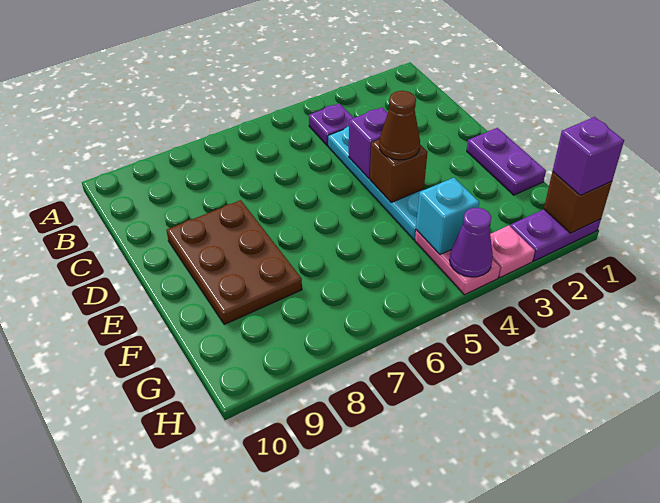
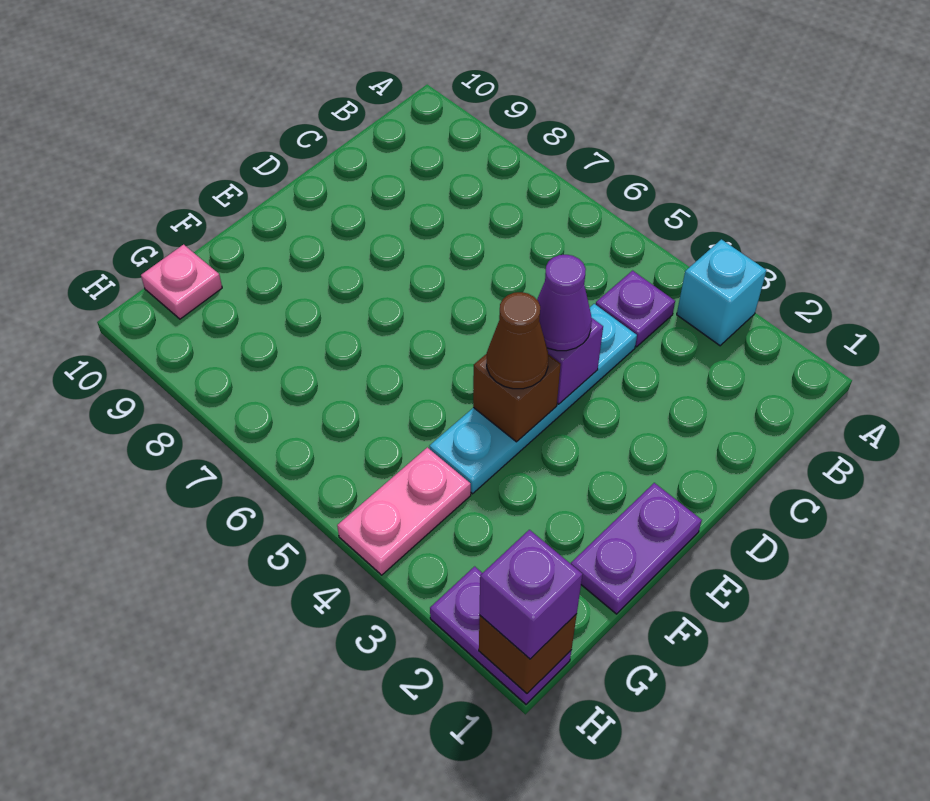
brown 2x3 plate [166,200,302,324] -> none
cyan 1x1 brick [416,178,479,255] -> cyan 1x1 brick moved to [677,239,766,346]
pink 1x1 plate [490,225,535,278] -> pink 1x1 plate moved to [141,245,222,319]
purple 1x1 cone [450,208,493,277] -> purple 1x1 cone moved to [537,255,592,351]

